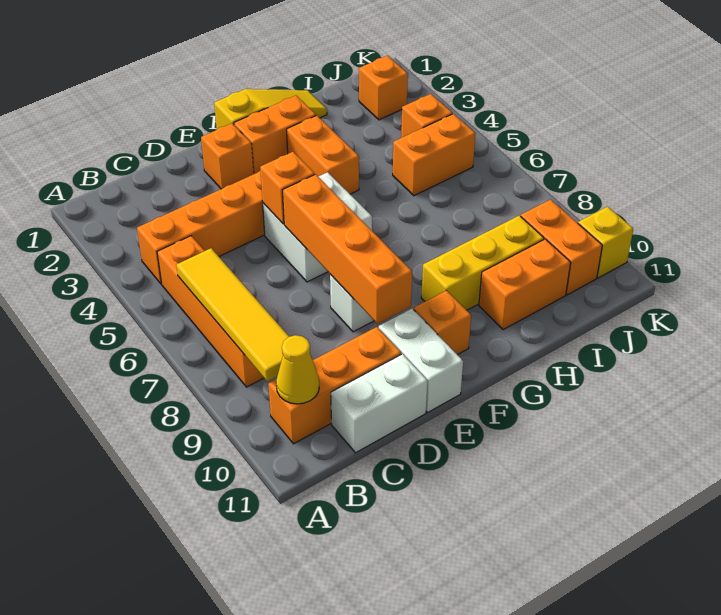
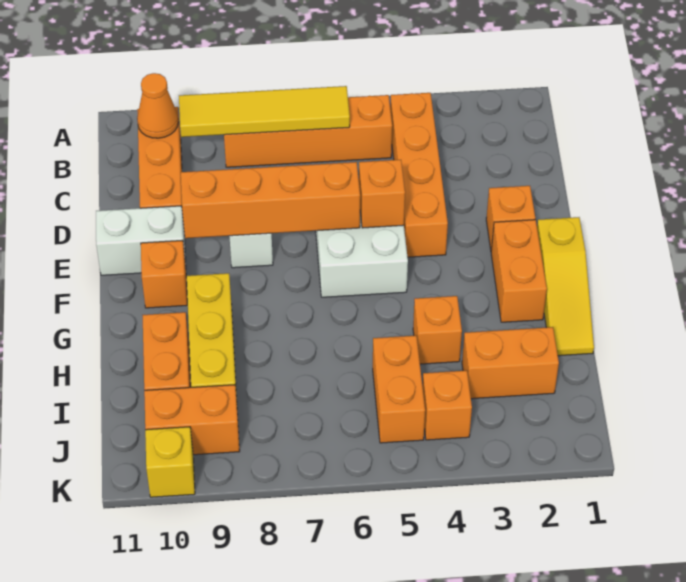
yellow 1x1 cone [276,335,319,404] -> orange 1x1 cone [137,73,178,138]
white 1x2 brick [331,354,428,453] -> none
orange 1x2 brick [287,116,359,194] -> orange 1x2 brick moved to [462,327,559,399]
orange 1x1 brick [359,56,408,120] -> orange 1x1 brick moved to [413,296,462,364]

